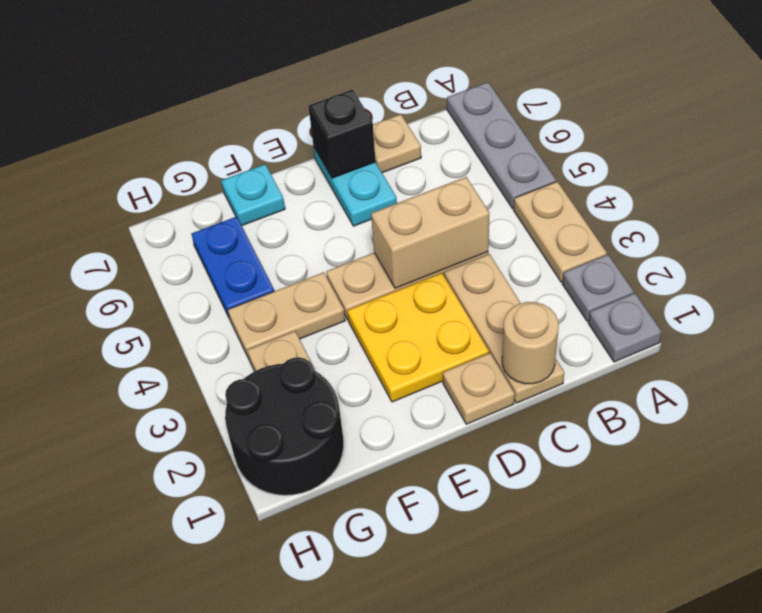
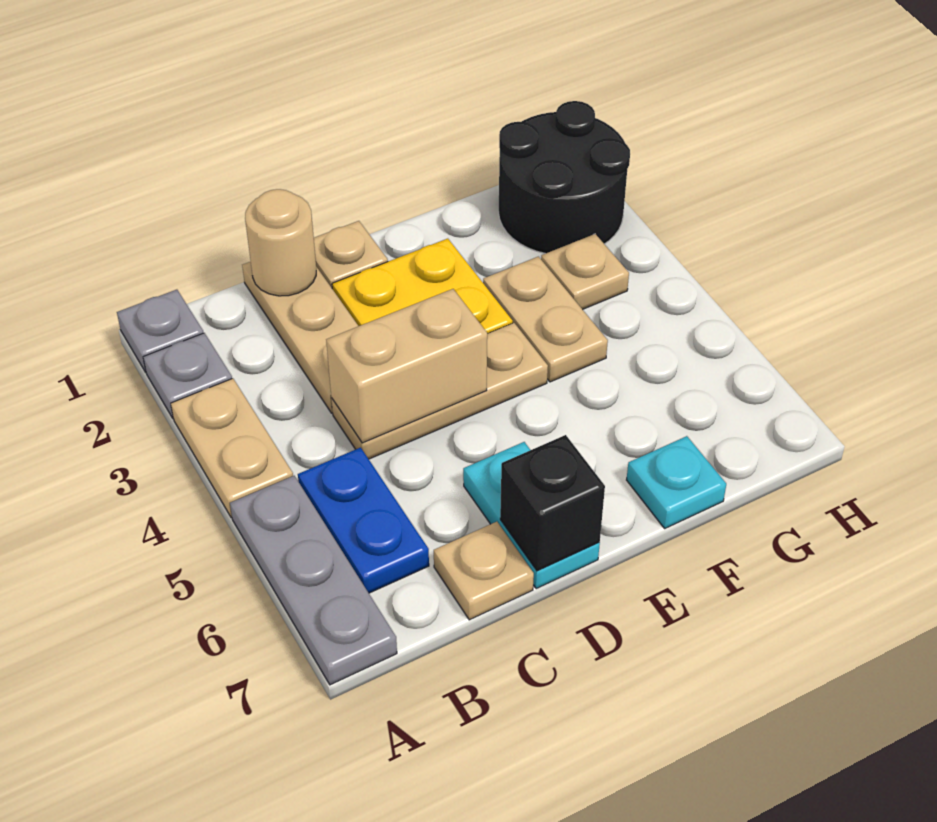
tan 1x2 plate [228,272,345,358] -> tan 1x2 plate turned to [483,257,608,382]
blue 1x2 plate [192,217,274,319] -> blue 1x2 plate moved to [298,448,429,593]

